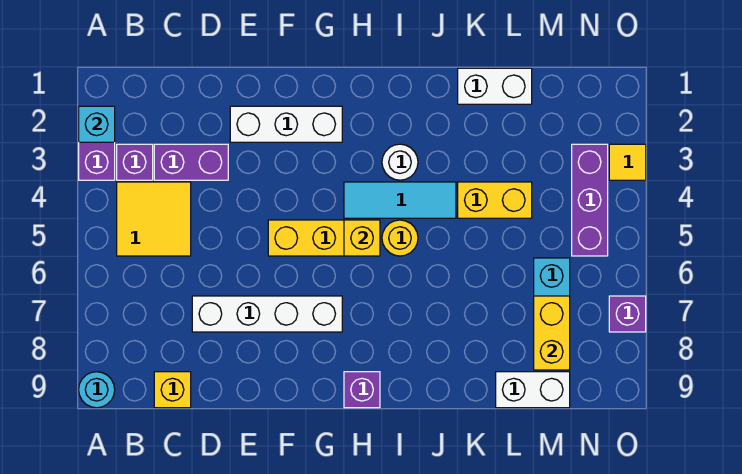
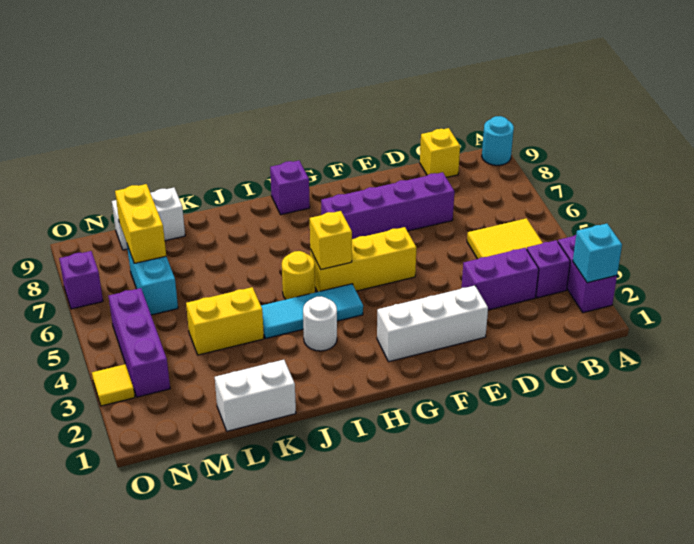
white 1x4 brick [192,296,342,332] -> purple 1x4 brick [321,172,454,239]

